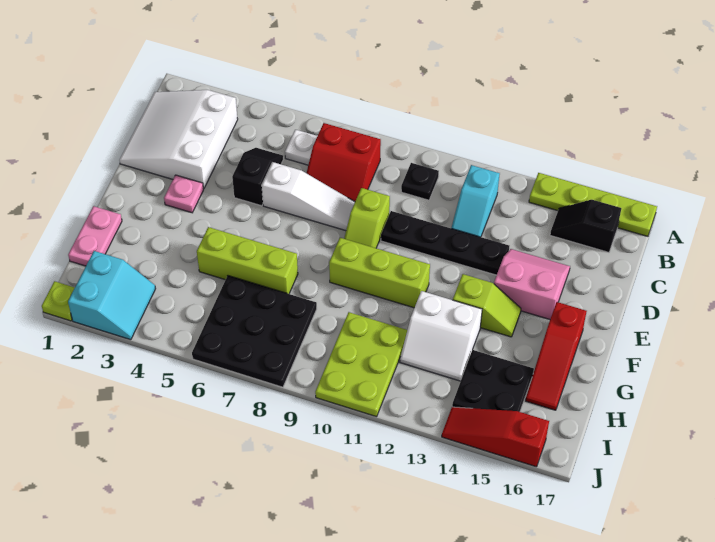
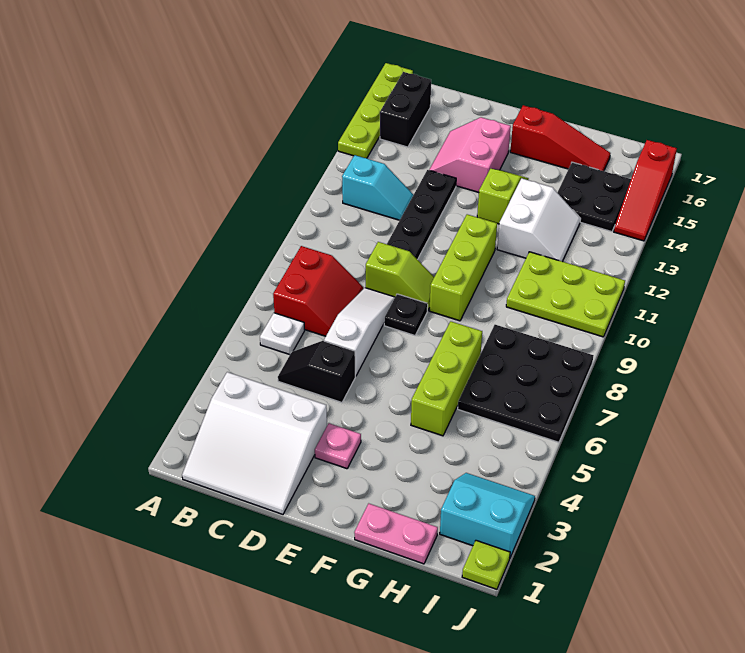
black 1x1 plate [401,163,439,200] -> black 1x1 plate moved to [384,294,428,335]
black 1x2 slope [550,200,621,252] -> black 1x2 brick [380,72,431,147]

